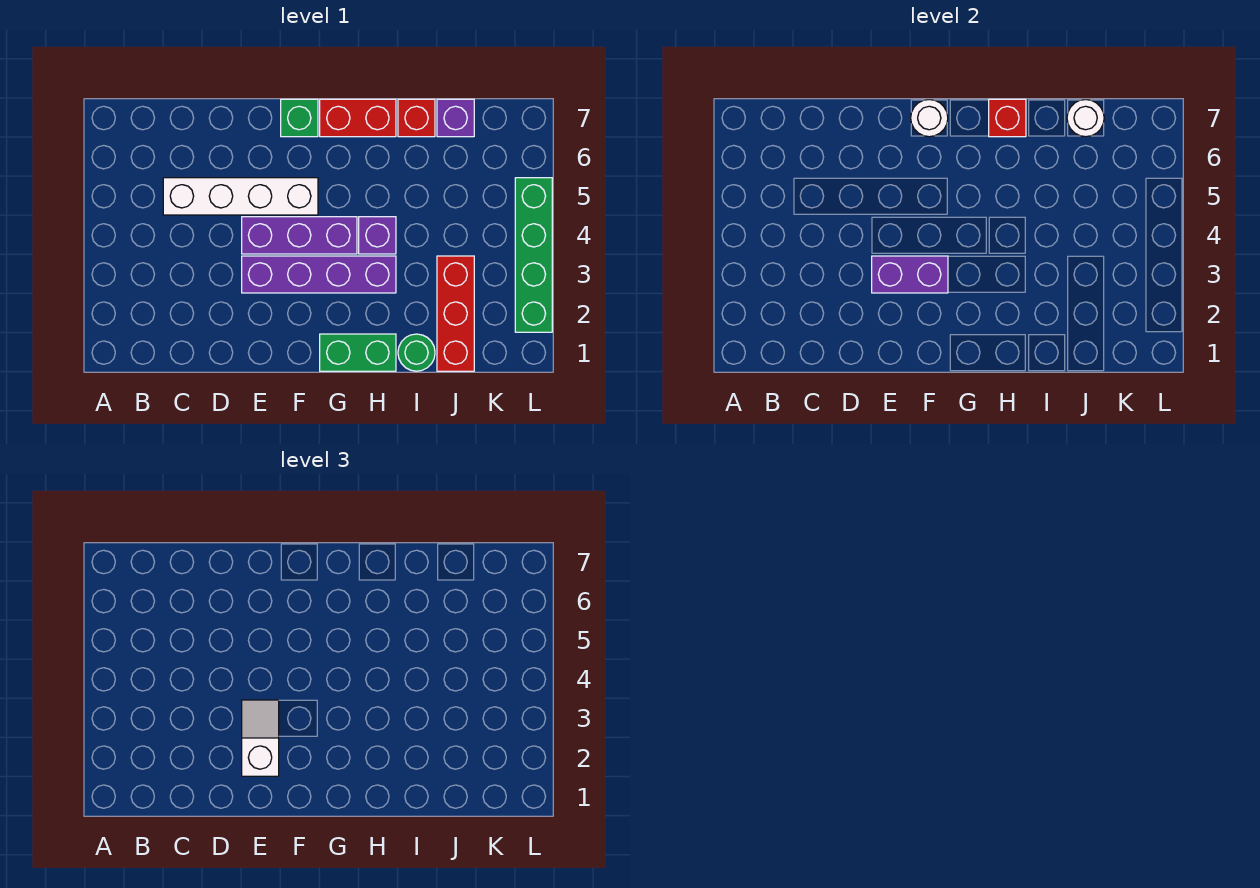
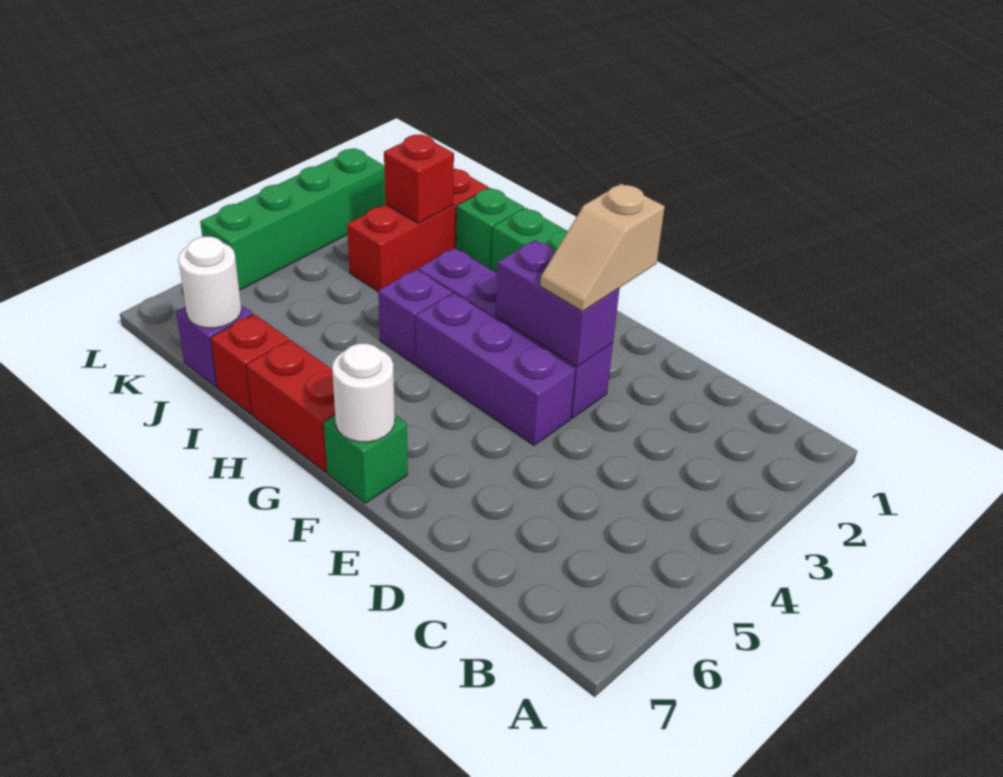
white 1x4 brick [163,178,318,215] -> none
white 1x2 slope [242,700,279,776] -> tan 1x2 slope [540,184,665,311]
red 1x1 brick [989,99,1026,137] -> red 1x1 brick moved to [384,135,454,223]
green 1x1 round brick [398,334,435,371] -> green 1x1 brick [456,188,524,269]

